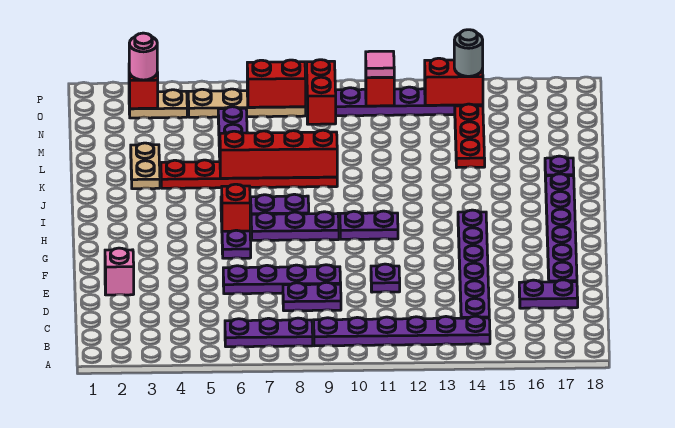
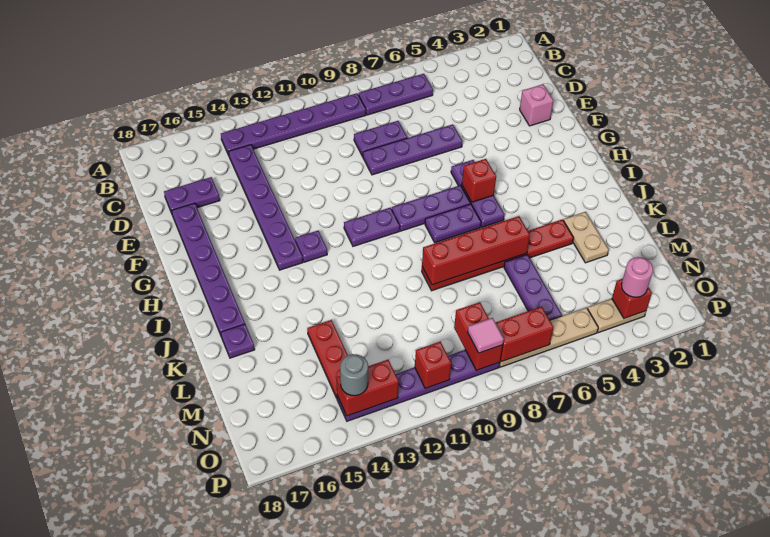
purple 1x1 plate [371,264,400,292] -> purple 1x1 plate moved to [295,231,327,262]
pink 1x1 tile [366,51,394,78] -> pink 1x1 tile moved to [468,318,504,353]

